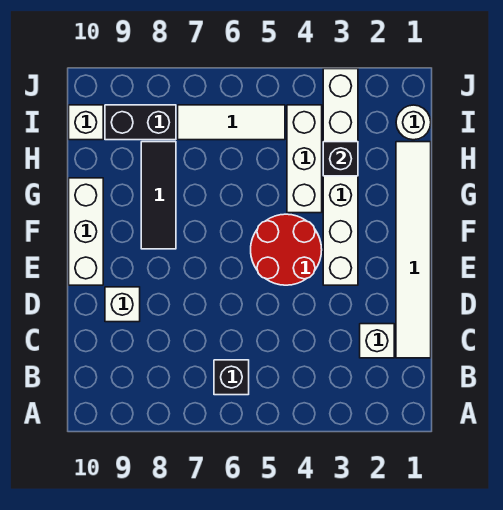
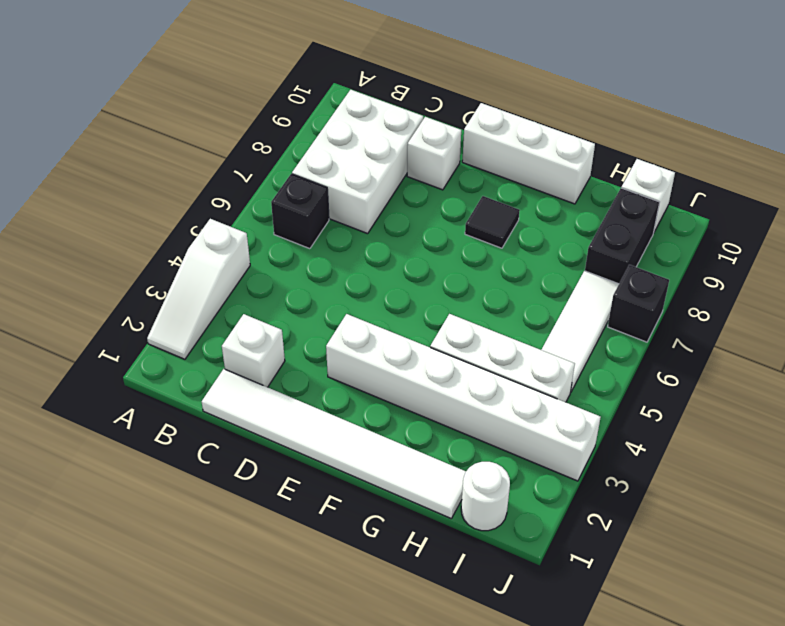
none -> white 1x3 slope [147,219,250,359]
none -> white 2x3 brick [292,90,423,234]
red 2x2 round brick [251,214,322,285] -> none
black 1x3 tile [141,142,176,249] -> black 1x1 tile [465,196,520,248]
black 1x1 brick [323,142,358,176] -> black 1x1 brick moved to [608,265,669,342]

